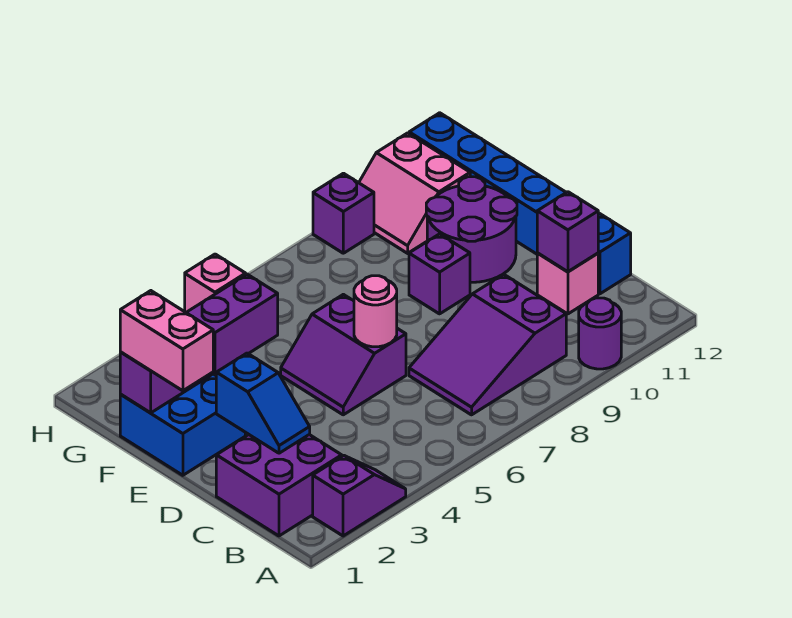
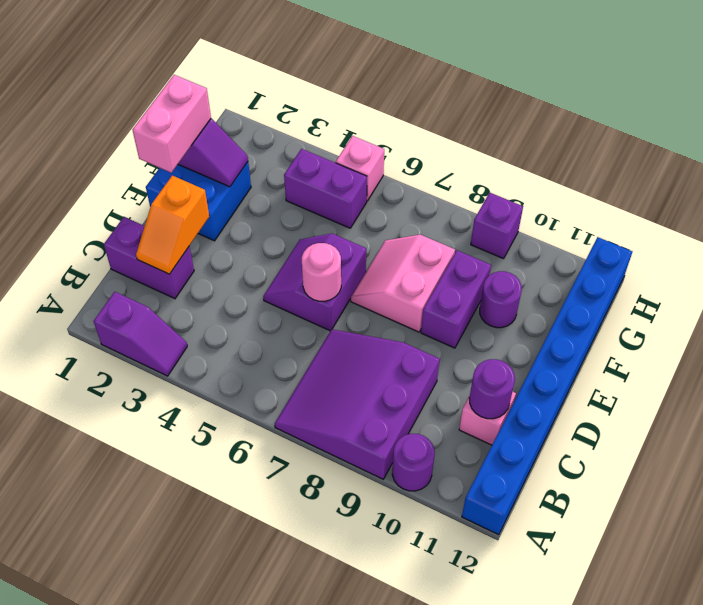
purple 2x2 brick [216,435,342,536] -> purple 1x2 brick [104,217,194,299]
purple 2x3 slope [409,274,566,415] -> purple 3x3 slope [275,329,440,479]
blue 1x2 slope [216,353,310,453] -> orange 1x2 slope [136,176,209,274]
purple 1x1 brick [537,192,598,272] -> purple 1x1 round brick [469,359,515,419]
blue 1x6 brick [409,113,631,294] -> blue 1x8 brick [462,237,632,535]
purple 1x1 brick [409,234,470,314] -> purple 1x2 brick [421,250,491,348]
purple 2x2 round brick [426,177,517,282] -> purple 1x1 round brick [480,271,522,328]
pink 2x2 slope [359,133,470,253] -> pink 2x2 slope moved to [351,235,455,332]

